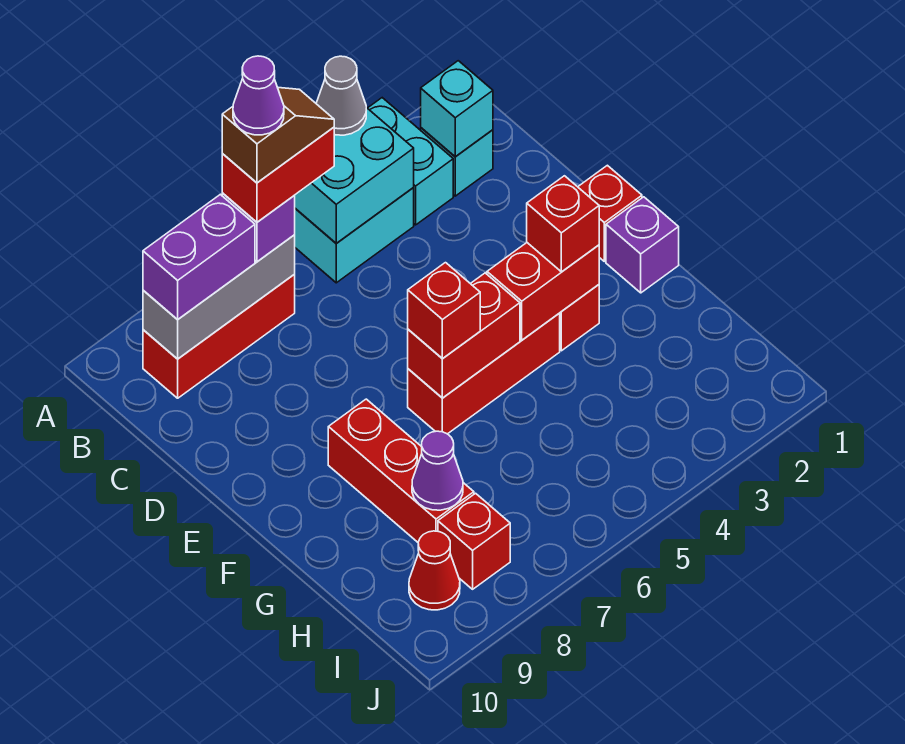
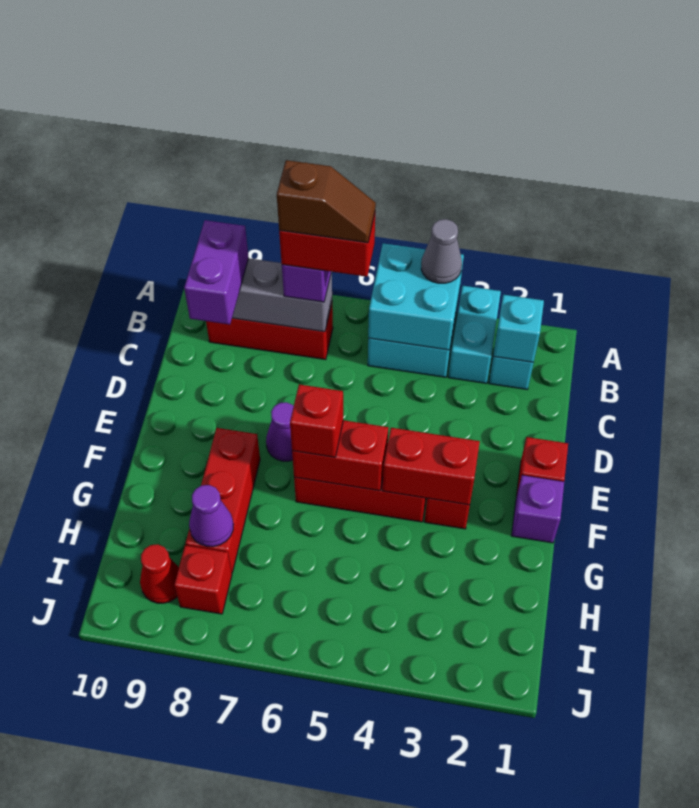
purple 1x1 cone [233,56,284,135] -> purple 1x1 cone moved to [266,402,294,461]
purple 1x2 brick [143,194,255,320] -> purple 1x2 brick turned to [184,220,249,325]
red 1x1 brick [527,176,599,272] -> none

